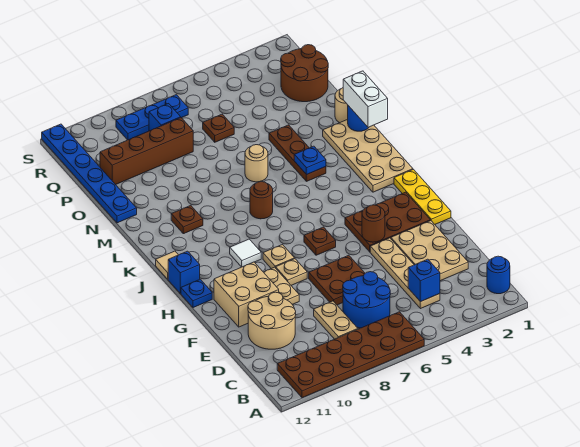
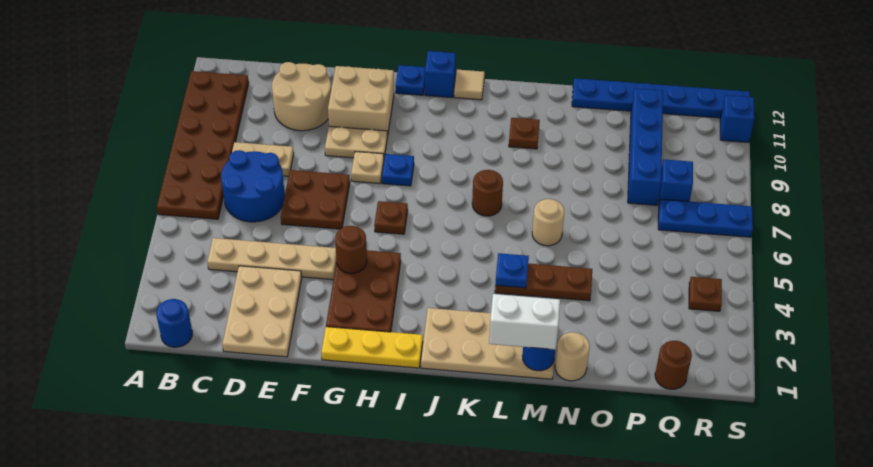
blue 1x1 brick [408,259,440,302] -> blue 1x1 brick moved to [720,95,755,143]
tan 2x3 plate [391,220,468,281] -> tan 2x3 plate turned to [222,266,302,357]
tan 1x1 plate [263,245,295,269] -> blue 1x1 plate [382,154,414,186]
white 1x1 tile [230,239,261,267] -> none
brown 2x2 round brick [281,45,328,102] -> brown 1x1 round brick [655,341,692,389]
brown 1x1 plate [203,114,234,142] -> brown 1x1 plate moved to [689,277,722,311]
brown 1x4 brick [100,118,193,185] -> blue 1x4 brick [628,88,663,205]
blue 1x3 plate [116,95,188,140] -> blue 1x3 plate turned to [658,199,753,237]

